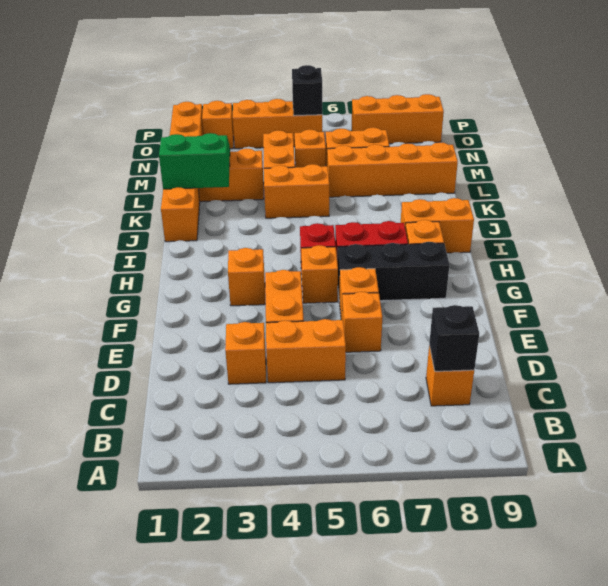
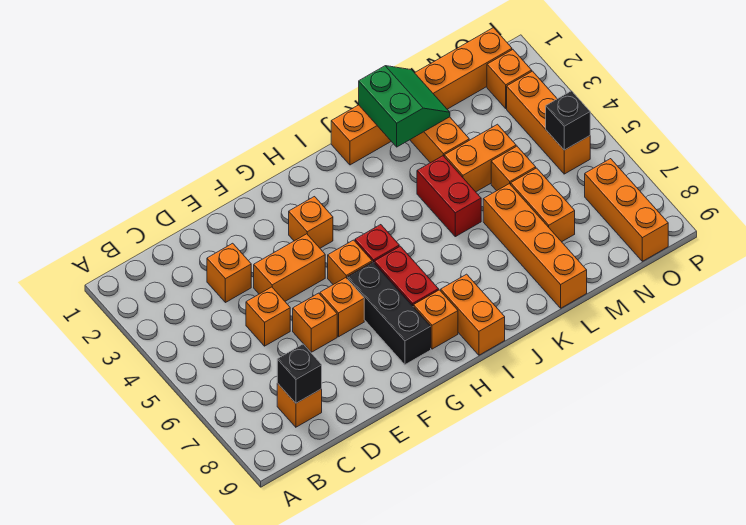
orange 1x2 brick [266,319,346,383] -> orange 1x1 brick [246,287,290,346]
orange 1x2 brick [264,164,329,218] -> red 1x2 brick [417,156,481,237]

